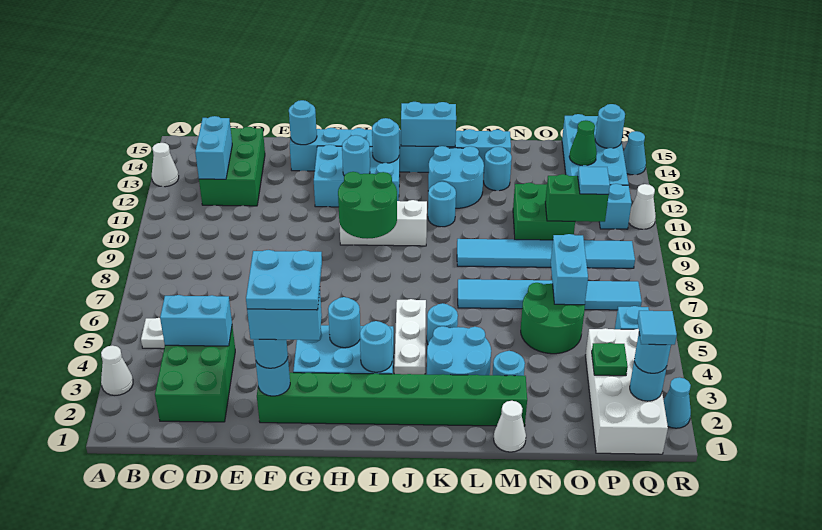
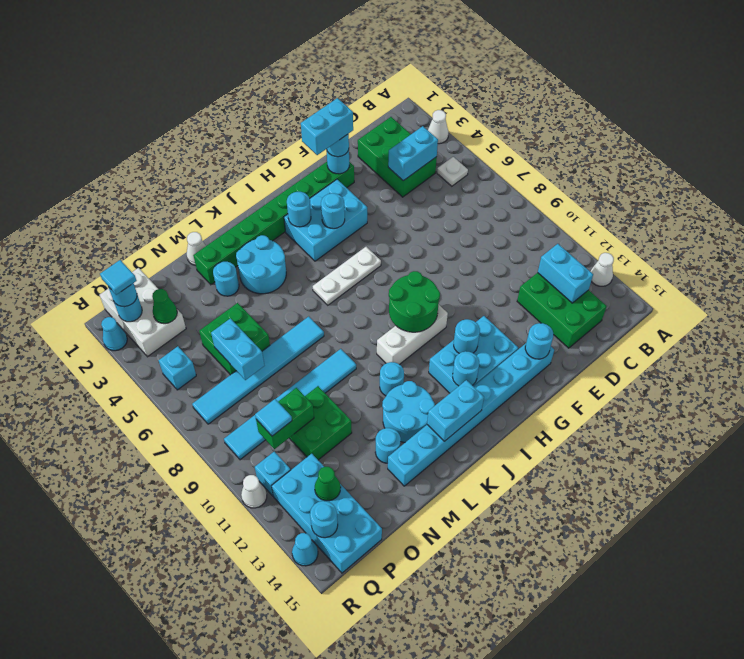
cyan 2x2 plate [246,250,322,310] -> none
white 1x3 plate [394,299,426,374] -> white 1x3 plate turned to [313,247,381,305]
cyan 1x1 round brick [427,303,458,344] -> none
green 2x2 round brick [521,283,585,354] -> green 2x2 brick [199,303,270,375]
white 2x4 brick [585,328,668,454] -> white 2x3 brick [100,268,186,357]
green 1x1 plate [592,343,628,376] -> green 1x1 cone [152,289,177,324]

